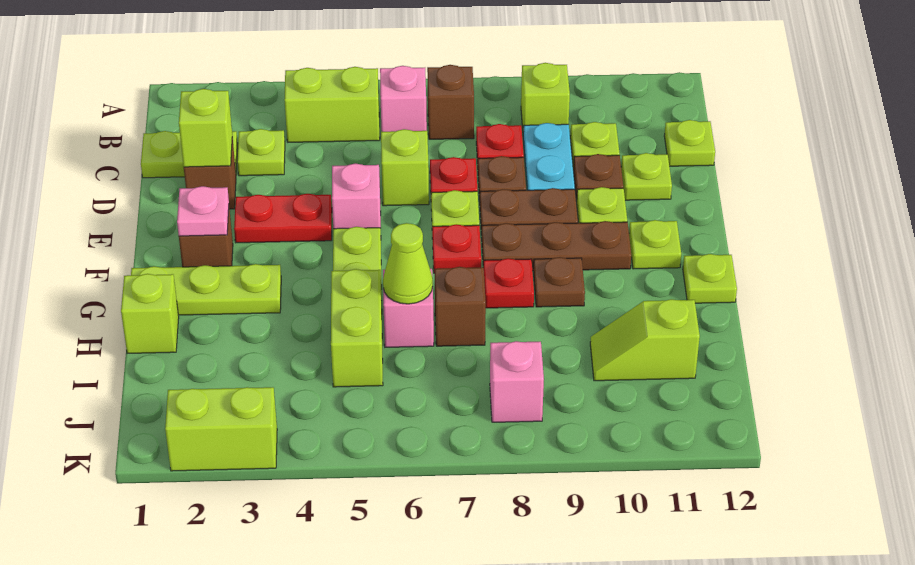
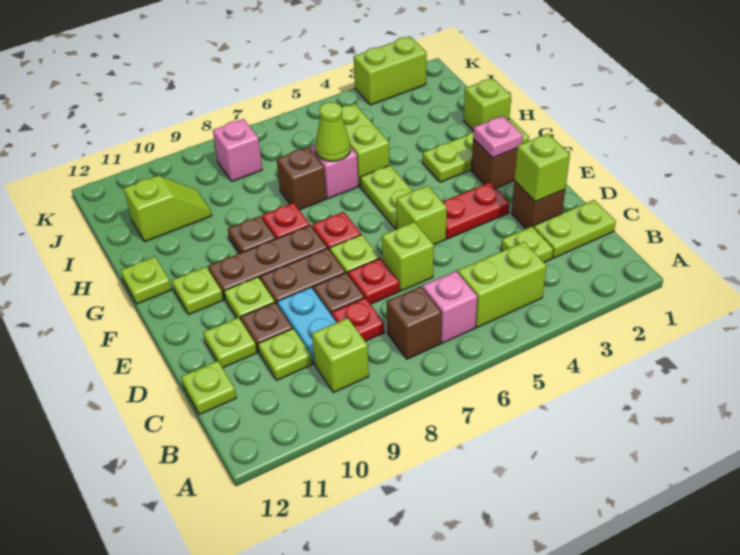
pink 1x1 brick [332,163,381,229] -> lime 1x1 brick [396,186,447,244]

